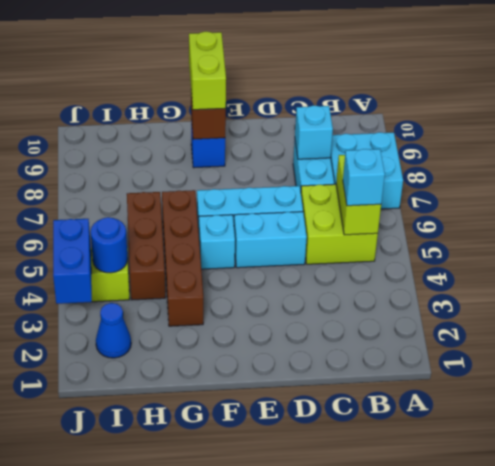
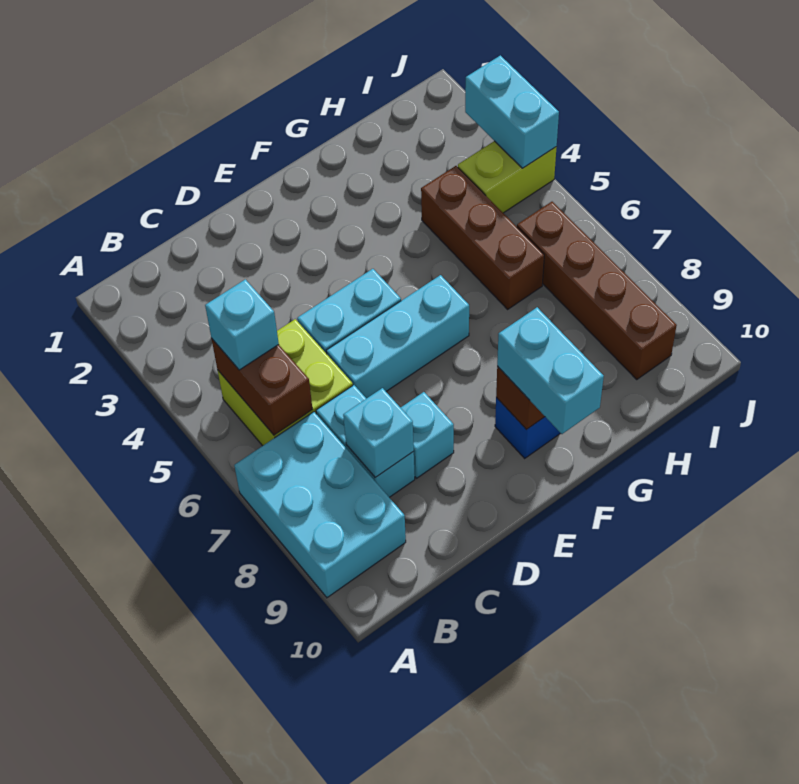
cyan 2x2 brick [330,132,403,209] -> cyan 2x3 brick [234,412,406,598]
lime 1x2 brick [336,155,381,235] -> brown 1x2 brick [212,339,313,435]
cyan 1x1 brick [199,215,235,269] -> cyan 1x1 brick moved to [401,392,454,478]
lime 1x2 brick [189,31,226,110] -> cyan 1x2 brick [497,307,604,434]
brown 1x4 brick [162,190,203,326] -> brown 1x4 brick moved to [517,202,677,379]
blue 1x1 cone [96,303,131,358] -> none
blue 1x1 round brick [91,217,128,273] -> none
blue 1x2 brick [53,219,92,304] -> cyan 1x2 brick [465,55,559,168]

